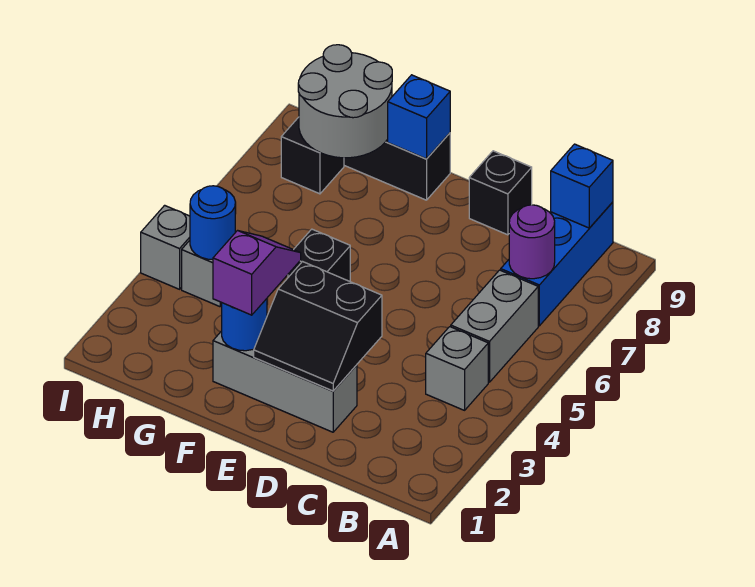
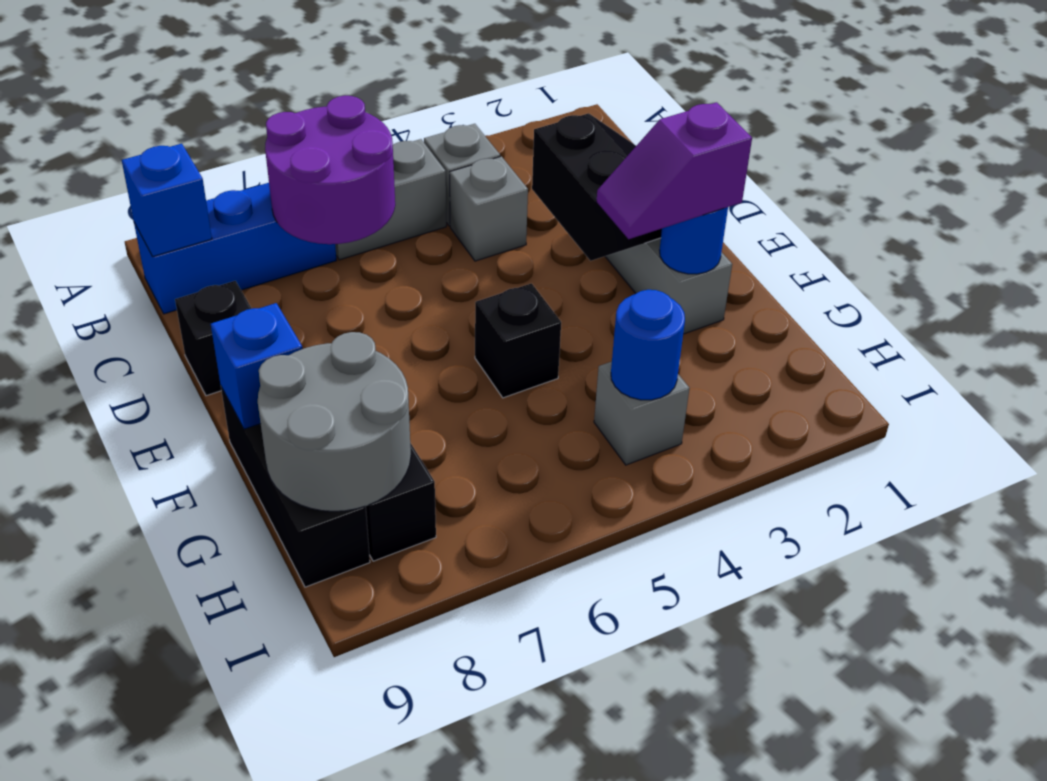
purple 1x1 round brick [509,205,555,279] -> purple 2x2 round brick [265,96,395,244]
grey 1x1 brick [141,205,190,289] -> grey 1x1 brick moved to [450,156,528,261]

